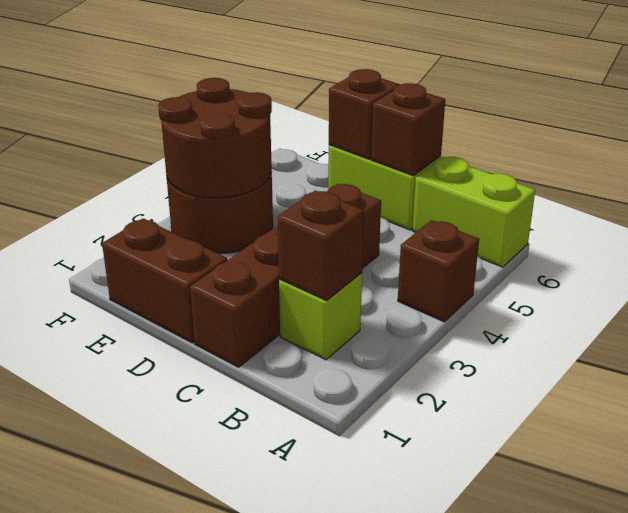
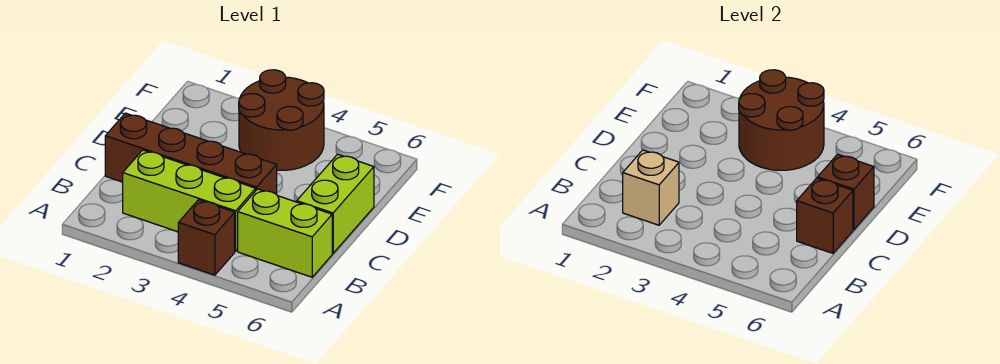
lime 1x2 brick [412,157,535,267] -> lime 1x2 brick turned to [238,189,332,277]
lime 1x1 brick [279,273,362,360] -> lime 1x3 brick [123,150,256,251]
brown 1x1 brick [277,190,364,301] -> tan 1x1 brick [623,150,679,225]
brown 1x2 brick [102,219,228,343] -> none

